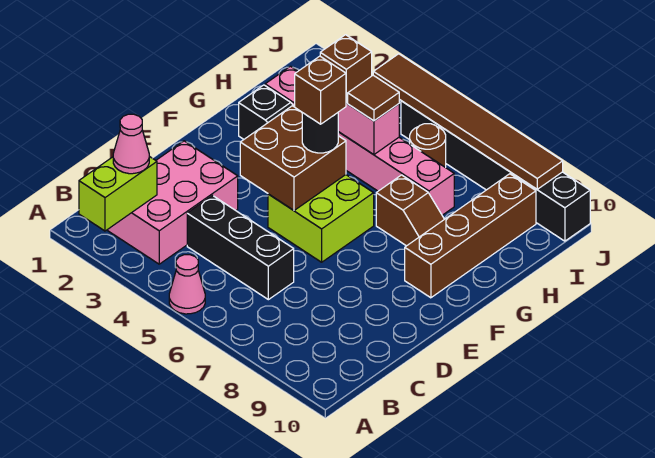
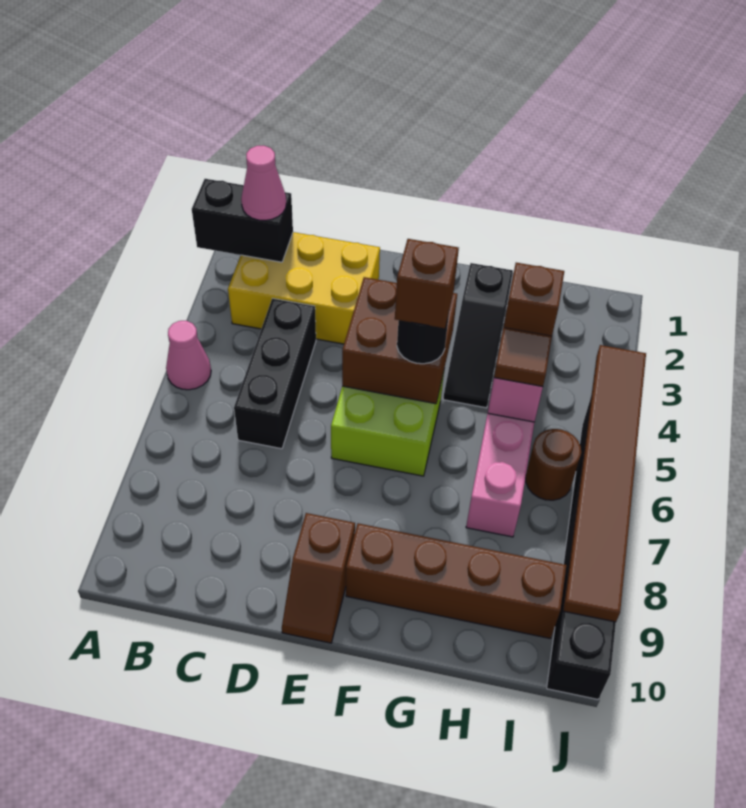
lime 1x2 brick [79,156,157,231] -> black 1x2 brick [192,179,293,262]
pink 2x3 brick [107,141,238,264] -> yellow 2x3 brick [228,232,380,344]
brown 1x2 slope [376,175,444,246] -> brown 1x2 slope moved to [282,513,355,643]

